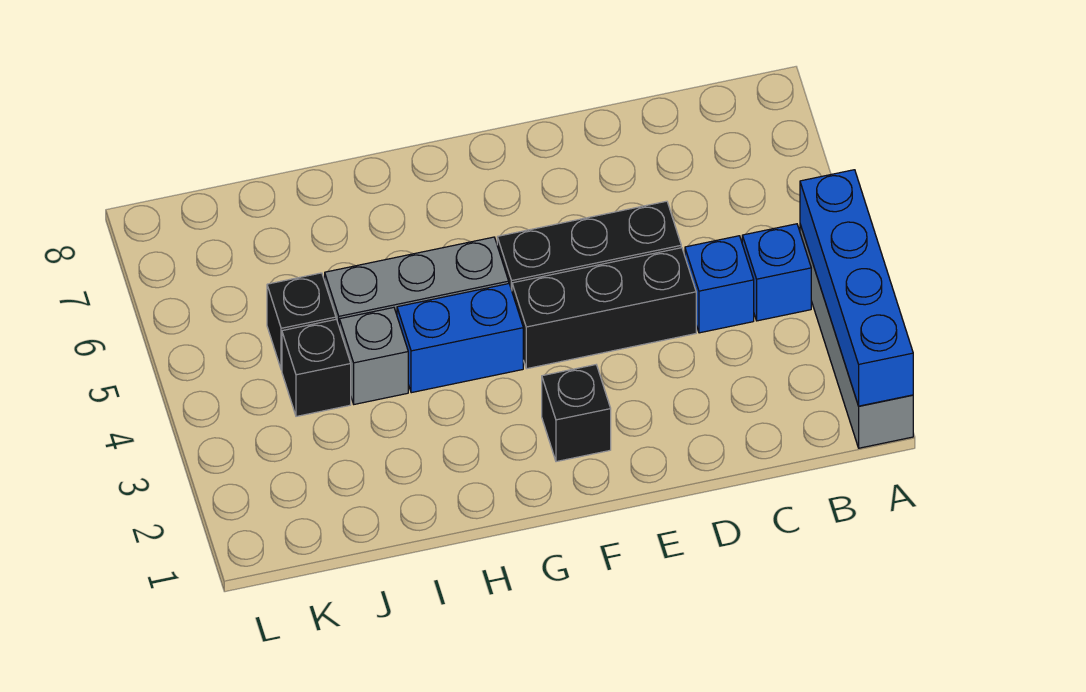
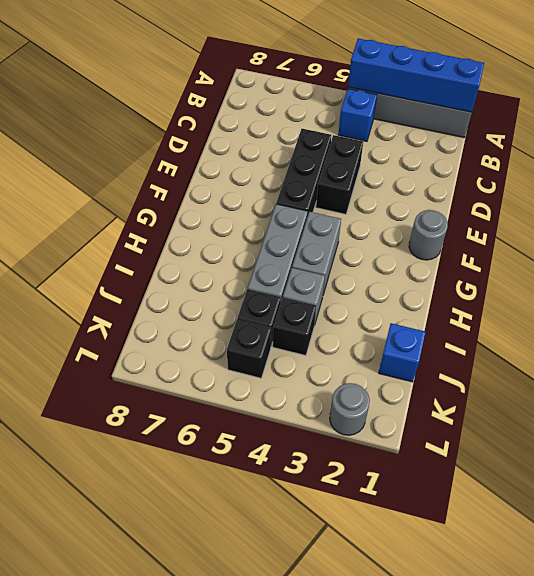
blue 1x1 brick [685,236,754,333] -> blue 1x1 brick moved to [379,323,425,382]
black 1x3 brick [512,248,696,369] -> black 1x2 brick [316,135,363,214]
none -> grey 1x1 round brick [409,210,448,260]
black 1x1 brick [542,365,611,462] -> black 1x1 brick moved to [227,320,271,378]
blue 1x2 brick [397,284,523,393] -> grey 1x2 brick [292,212,341,294]
none -> grey 1x1 round brick [330,383,370,435]

